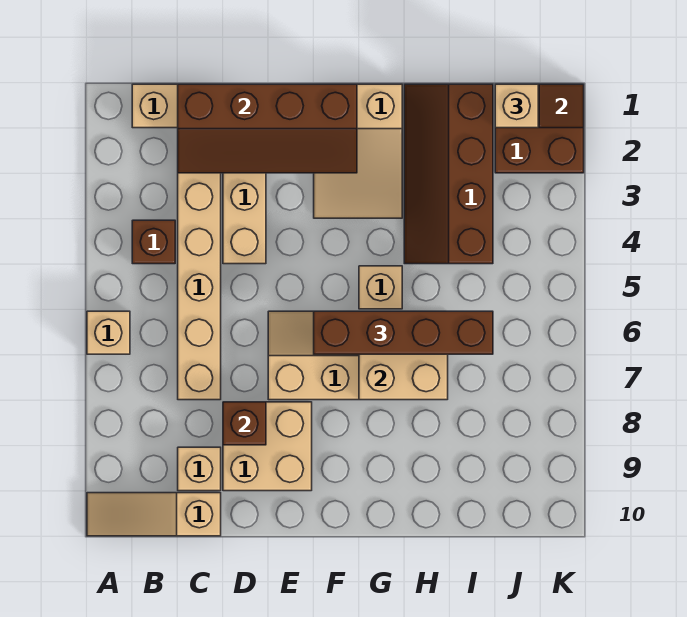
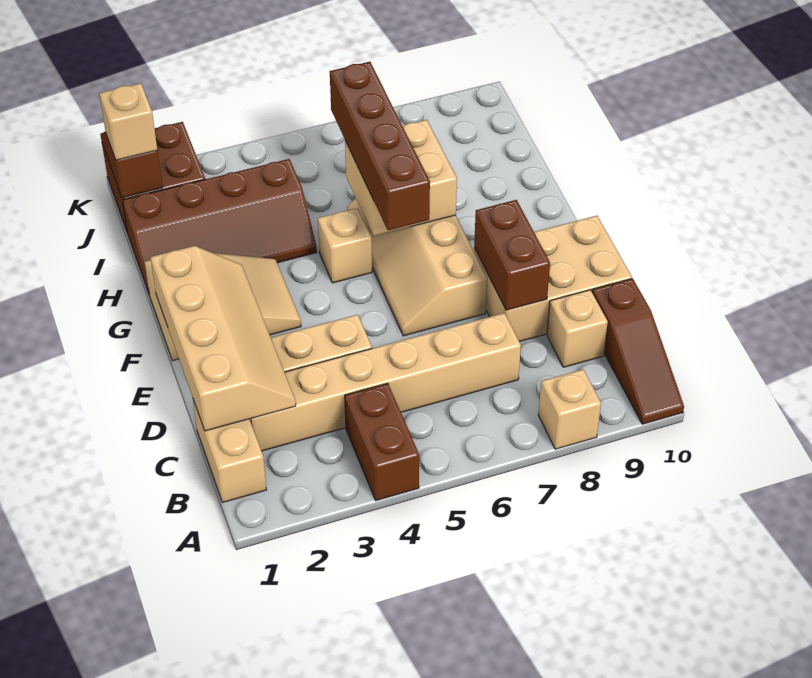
tan 1x1 brick [87,311,130,354] -> tan 1x1 brick moved to [538,369,601,449]
tan 1x3 slope [87,493,221,536] -> brown 1x3 slope [592,278,684,424]
brown 1x1 brick [132,220,175,264] -> brown 1x2 brick [345,383,419,501]
brown 2x4 slope [178,84,357,173] -> tan 2x4 slope [150,246,296,431]
tan 2x2 brick [223,402,312,491] -> tan 2x3 brick [474,216,632,342]
brown 1x1 brick [223,402,266,445] -> brown 1x2 brick [474,200,550,310]

